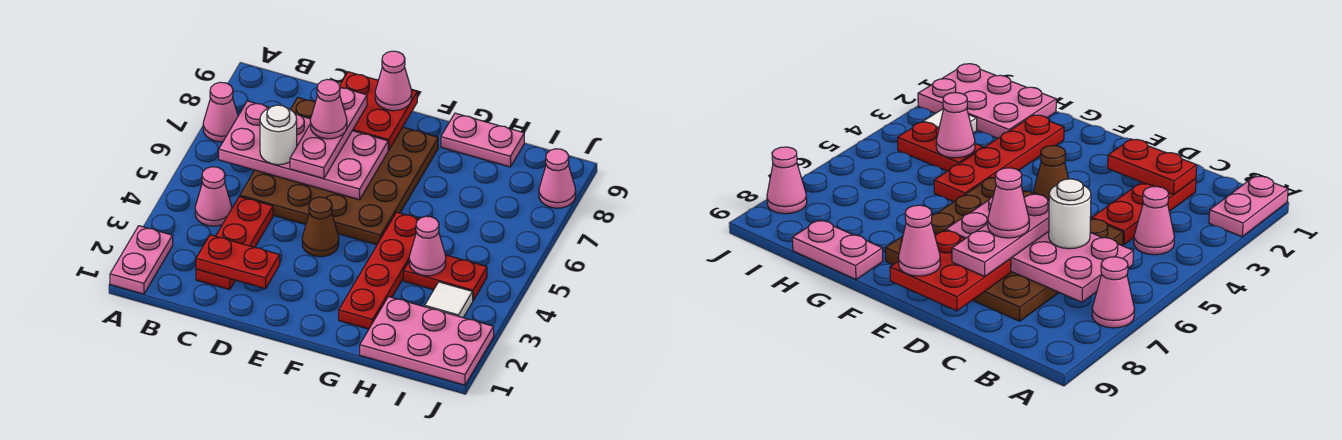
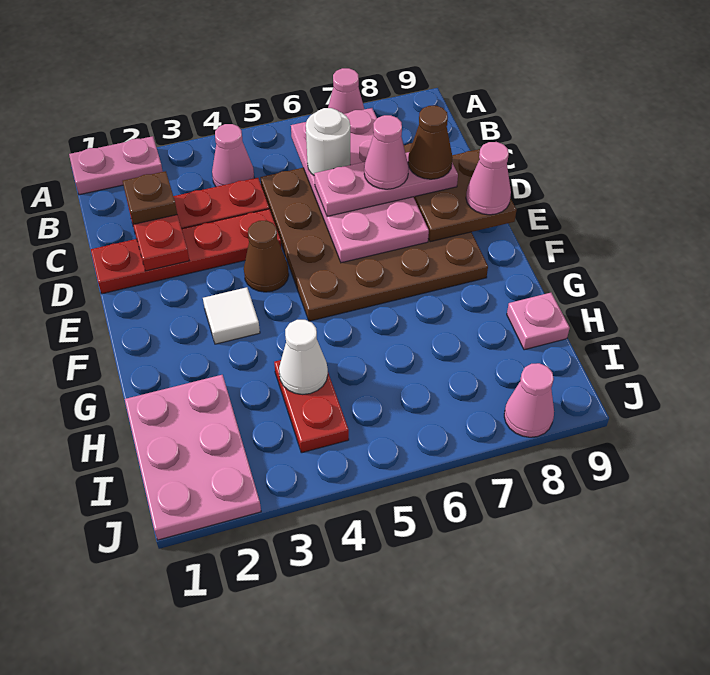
none -> brown 1x1 plate [123,171,177,224]
red 2x2 plate [340,72,417,150] -> brown 2x2 plate [414,149,516,242]
none -> brown 1x1 cone [408,106,453,179]
red 1x4 plate [339,212,419,329] -> red 1x4 plate moved to [91,209,281,294]
pink 1x2 plate [441,113,524,167] -> pink 1x1 plate [507,293,570,350]
pink 1x1 cone [409,216,446,276] -> white 1x1 cone [279,320,328,395]
white 1x1 tile [425,282,473,318] -> white 1x1 tile moved to [203,287,260,344]

